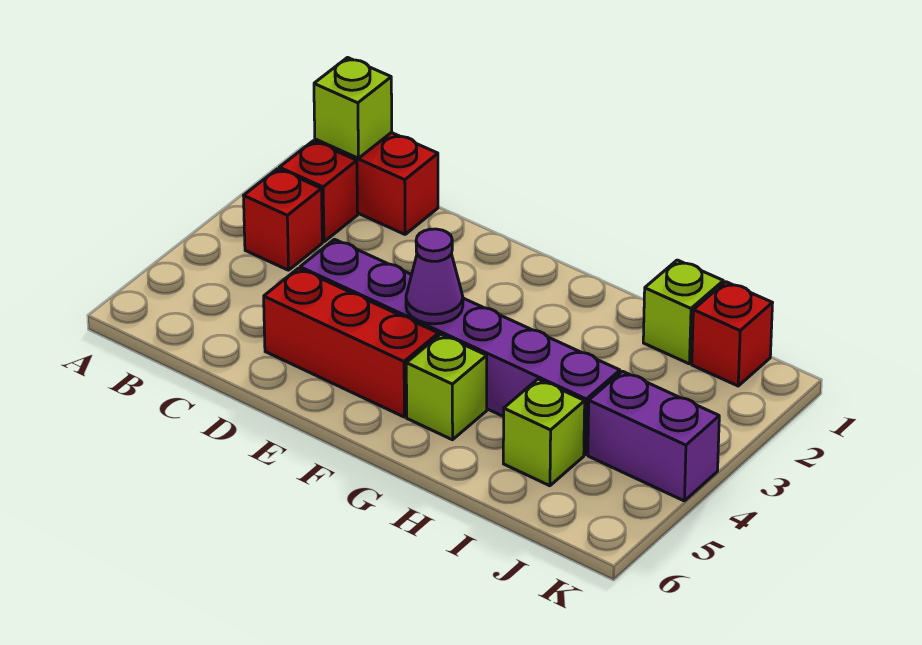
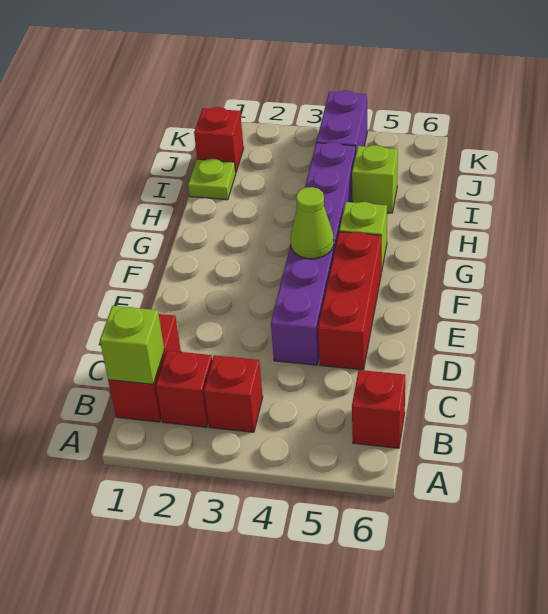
none -> red 1x1 brick [352,370,405,448]
purple 1x1 cone [406,229,463,324] -> lime 1x1 cone [291,187,334,259]
lime 1x1 brick [643,260,723,364] -> lime 1x1 plate [188,159,236,200]

